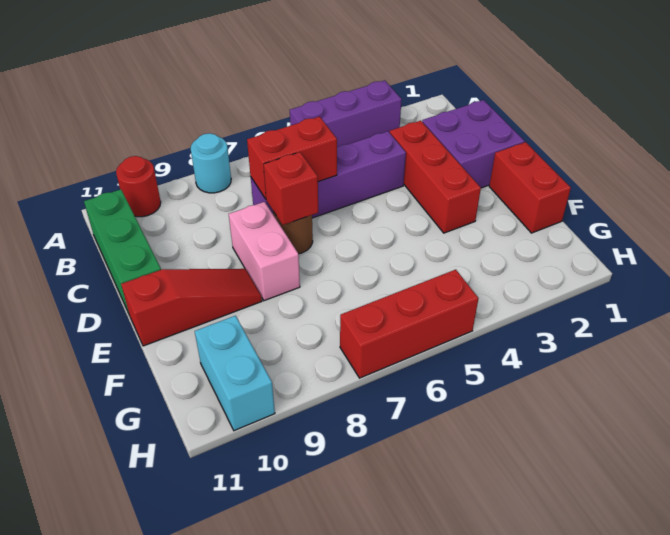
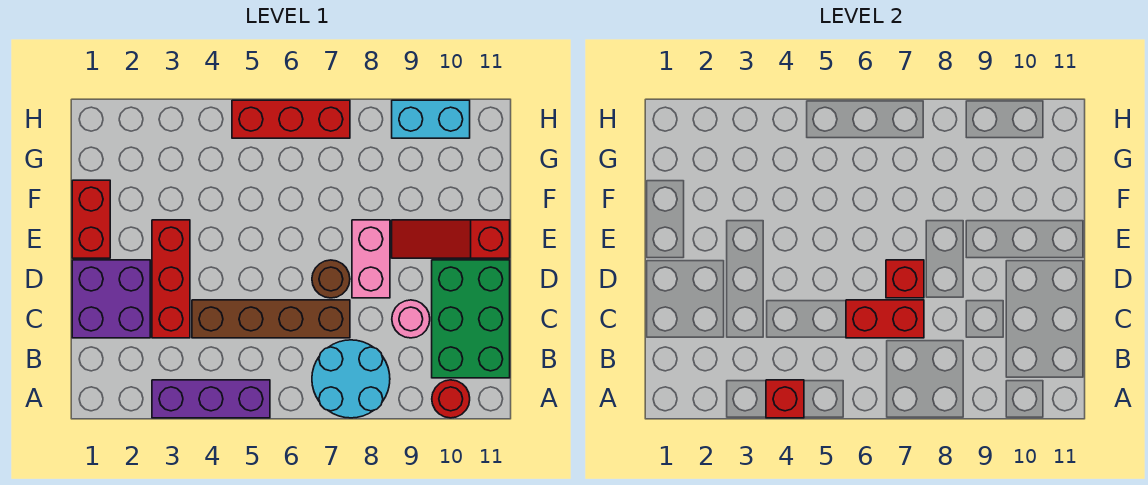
none -> red 1x1 brick [766,380,804,418]
cyan 1x1 round brick [191,133,231,193] -> cyan 2x2 round brick [312,340,390,418]
green 1x3 brick [84,189,161,313] -> green 2x3 brick [432,260,510,378]
purple 1x4 brick [251,131,406,218] -> brown 1x4 brick [192,300,350,338]
none -> pink 1x1 round brick [392,300,430,338]
cyan 1x2 brick [195,316,275,431] -> cyan 1x2 brick turned to [392,100,470,138]

